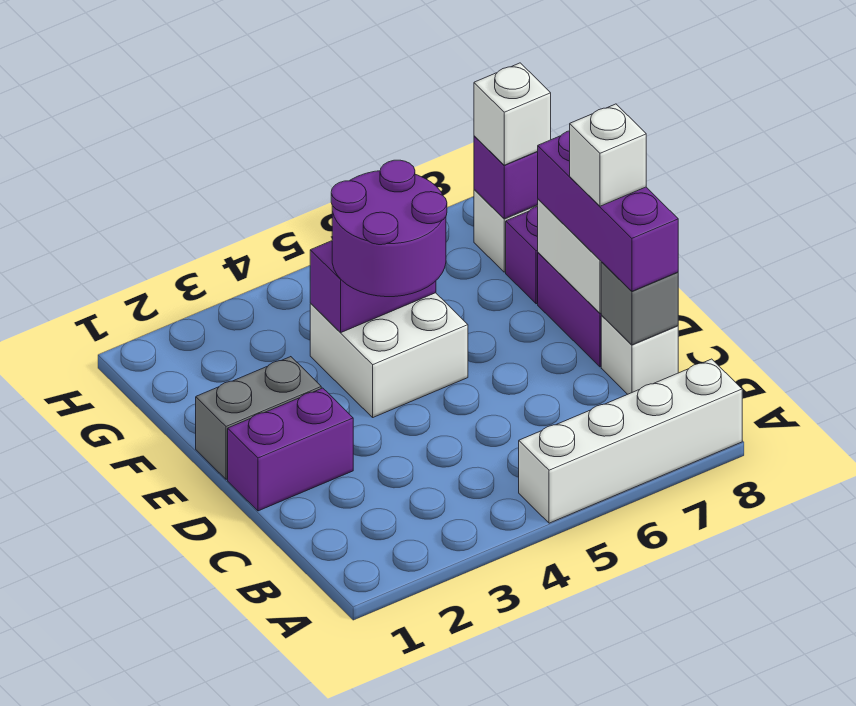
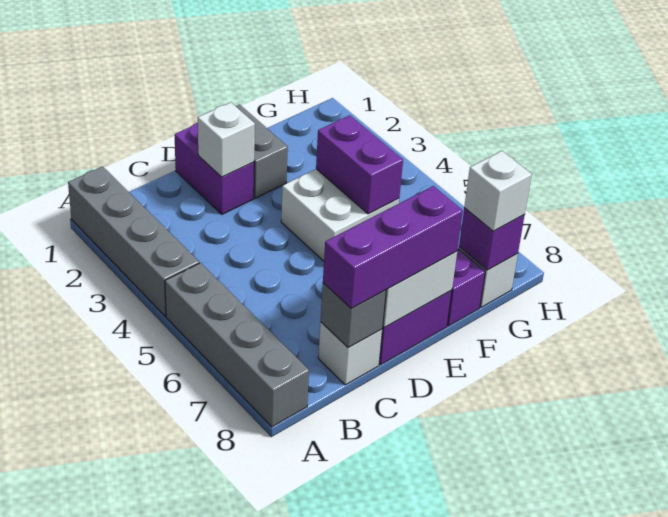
none -> grey 1x4 brick [68,167,199,316]
white 1x4 brick [519,359,742,523] -> grey 1x4 brick [165,263,309,427]
white 1x1 brick [570,104,646,206] -> white 1x1 brick moved to [198,102,255,177]
purple 2x2 round brick [331,160,447,297] -> none

